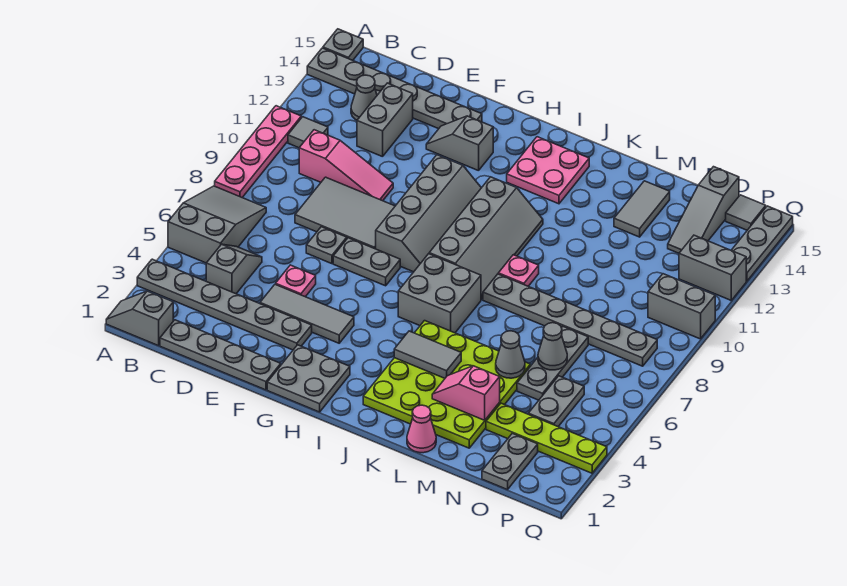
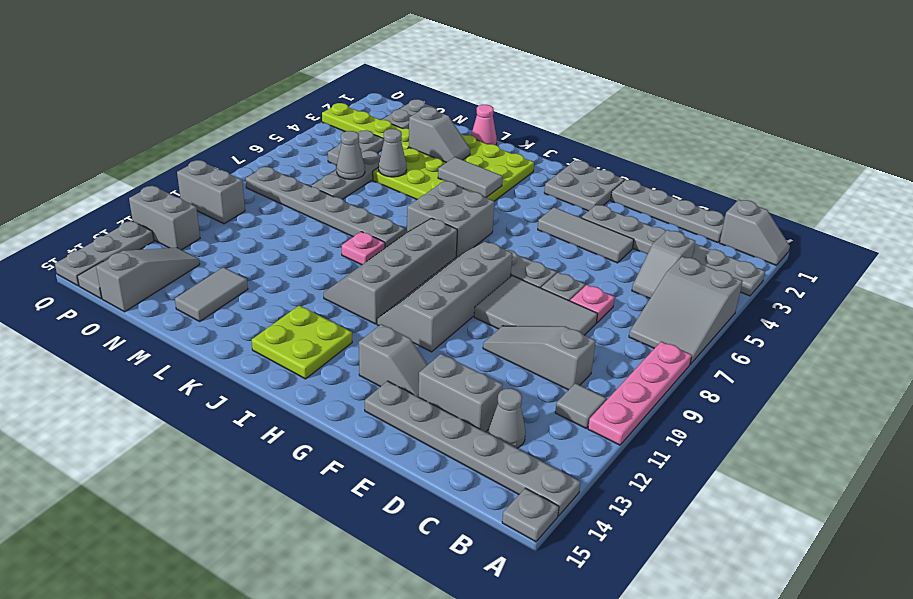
pink 1x3 slope [299,130,393,201] -> grey 1x3 slope [483,326,596,390]
grey 1x2 brick [357,83,413,157] -> grey 1x2 brick turned to [419,354,503,432]
pink 1x1 plate [276,265,316,297] -> pink 1x1 plate moved to [570,285,615,323]
pink 2x2 plate [507,137,589,204] -> lime 2x2 plate [252,305,352,379]
pink 1x2 slope [432,366,500,420] -> grey 1x2 slope [409,107,470,163]

